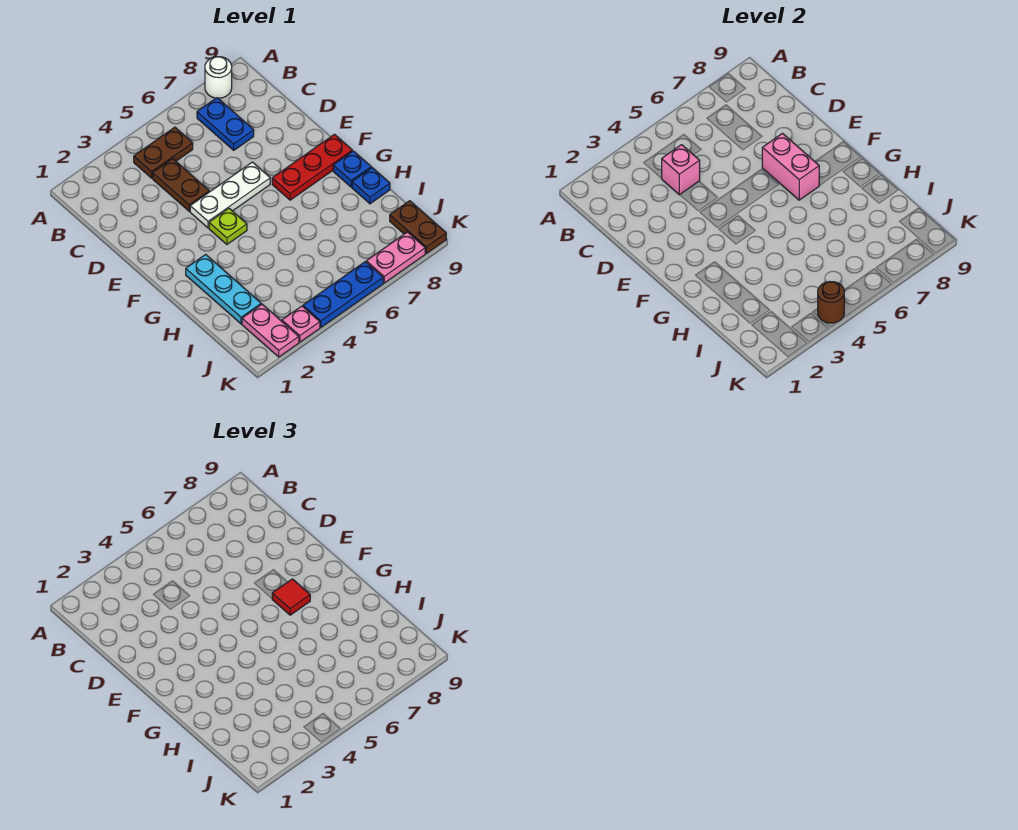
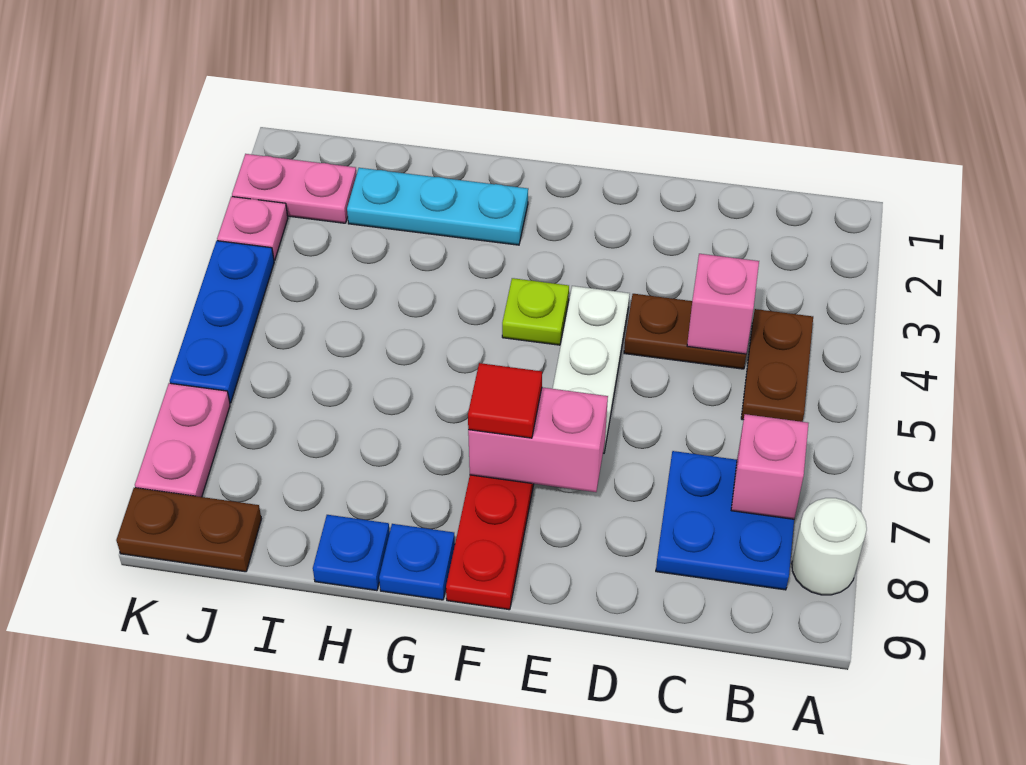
blue 1x2 plate [197,98,254,150] -> blue 2x2 plate [656,451,794,590]
none -> pink 1x1 brick [731,414,809,519]
brown 1x1 round brick [818,282,844,323] -> none

